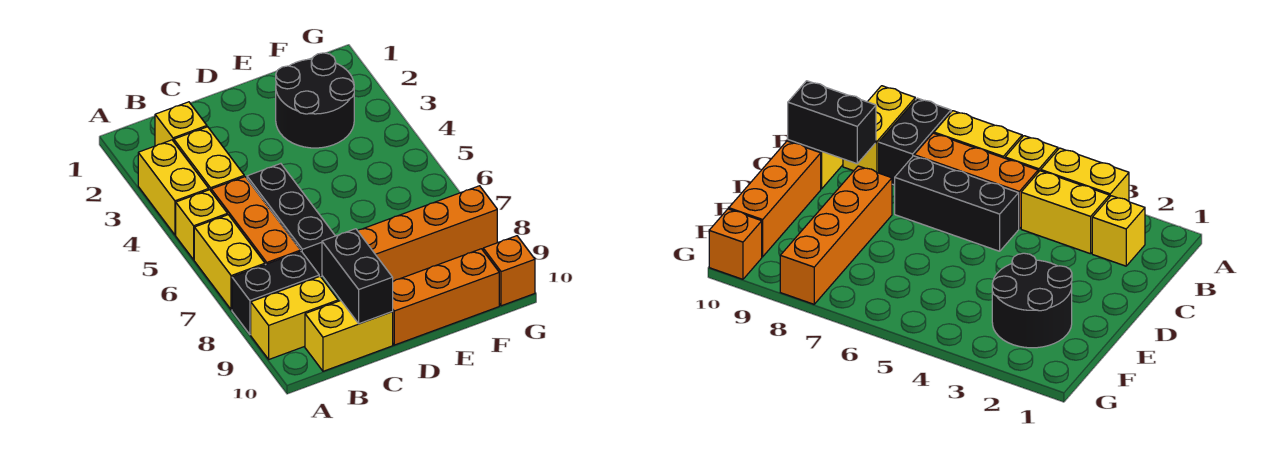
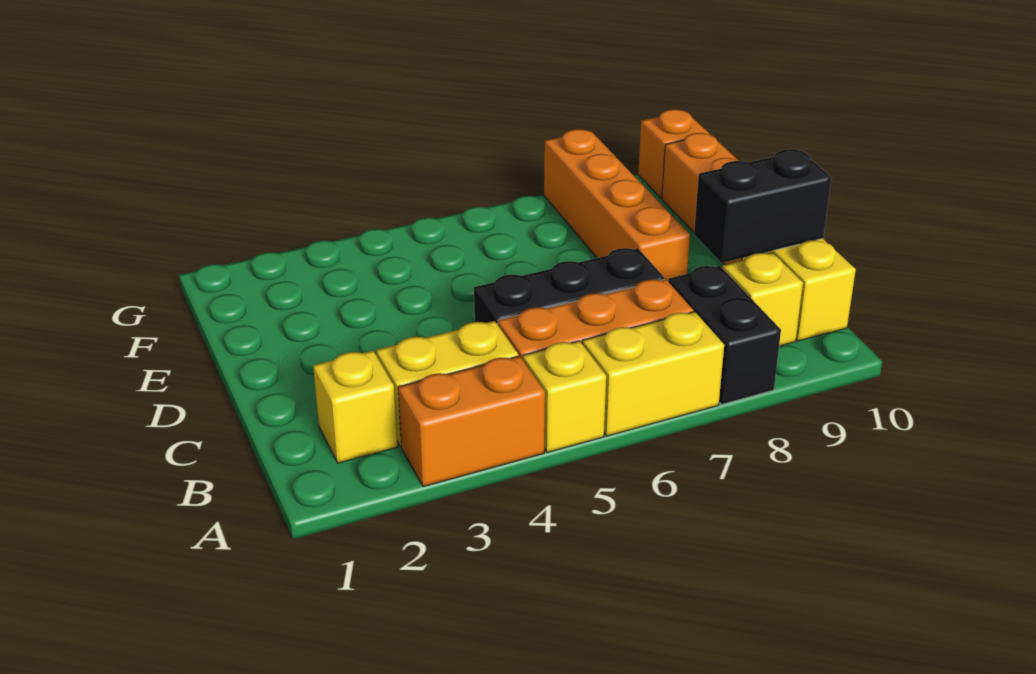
yellow 1x2 brick [138,140,209,235] -> orange 1x2 brick [398,356,545,487]
yellow 1x2 brick [251,276,338,359] -> yellow 1x1 brick [722,253,803,346]
black 2x2 round brick [276,53,354,148] -> none

